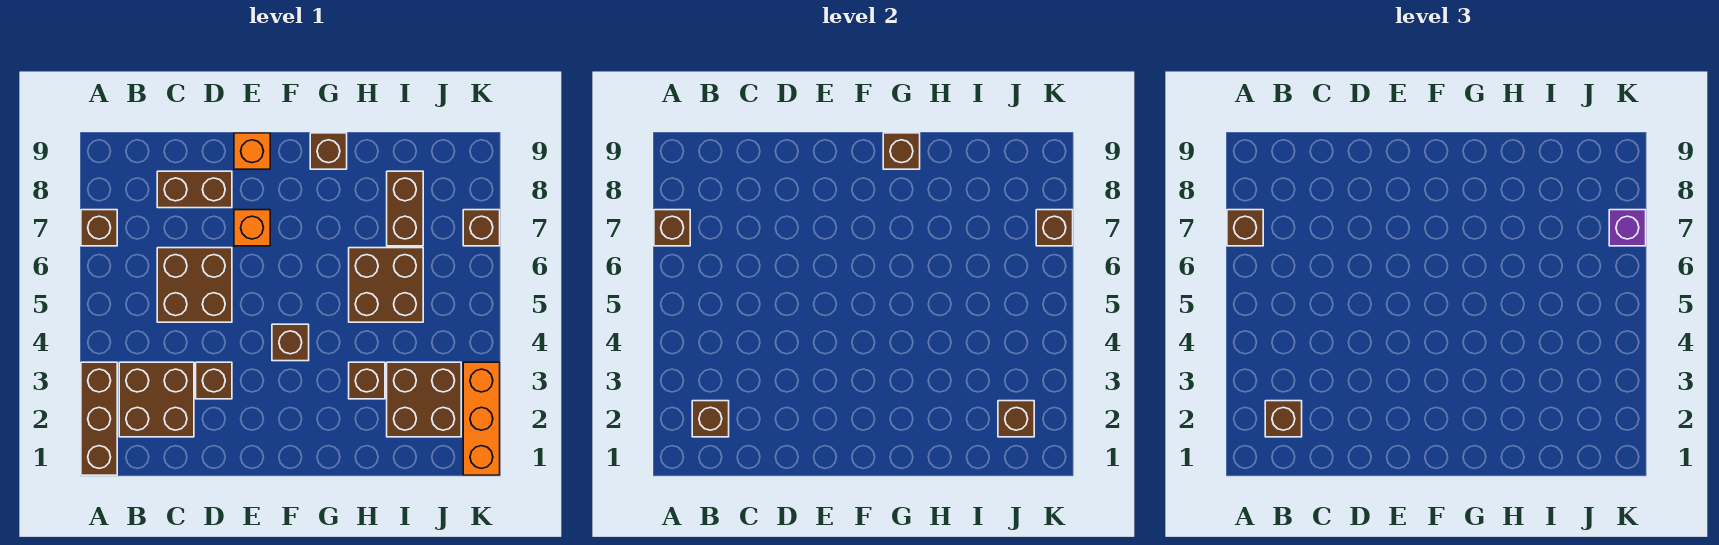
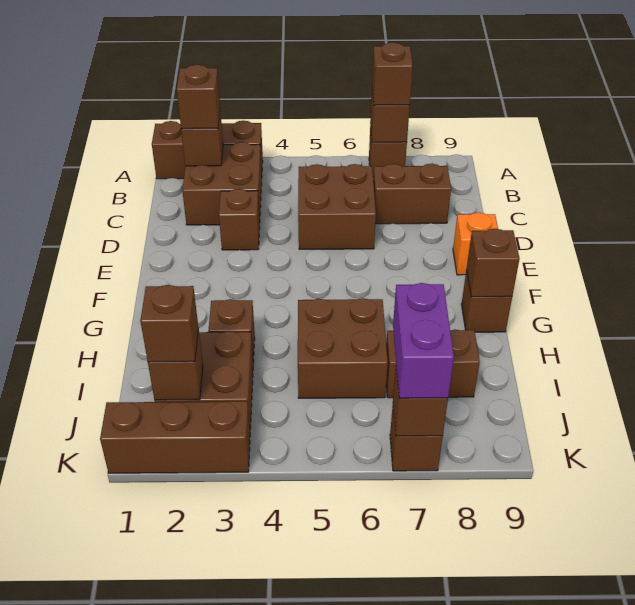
brown 1x2 brick [157,171,232,208] -> brown 1x2 brick turned to [373,164,451,224]
orange 1x1 brick [234,210,270,246] -> none
brown 1x1 brick [272,324,309,361] -> brown 1x1 brick moved to [140,285,198,362]
orange 1x3 brick [463,362,500,475] -> brown 1x3 brick [100,401,250,473]
purple 1x1 brick [1609,210,1646,246] -> purple 1x2 brick [393,283,454,398]

